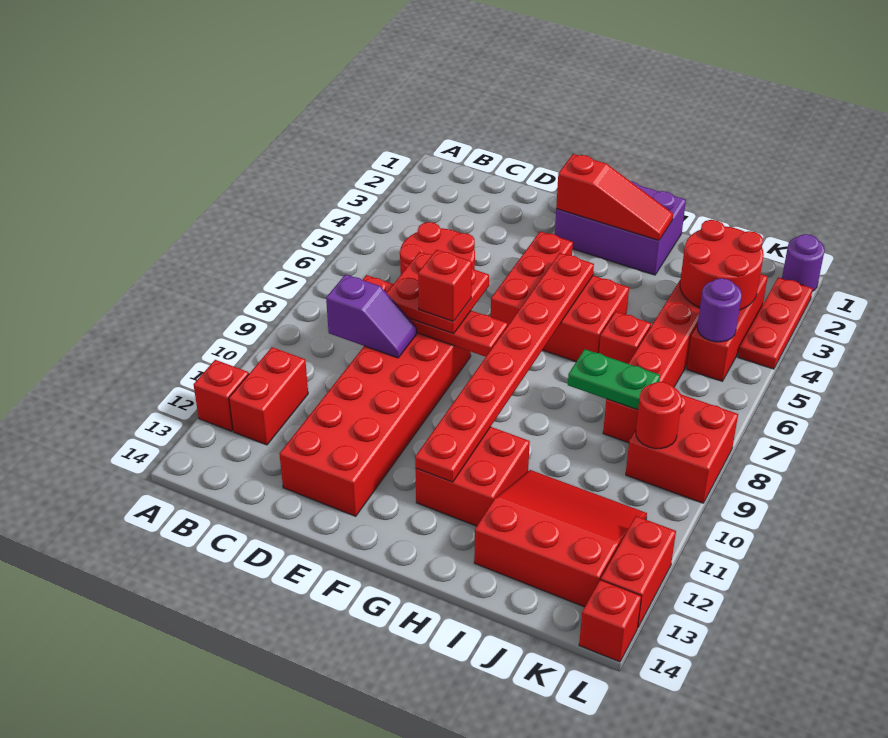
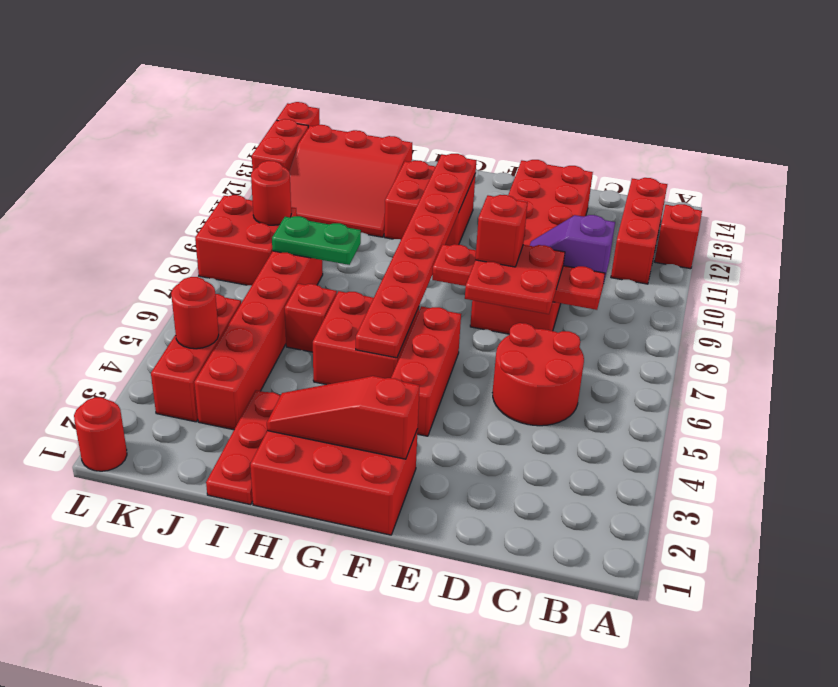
red 1x2 brick [229,347,308,445] -> red 1x3 brick [611,178,667,284]
purple 2x3 brick [555,181,686,275] -> red 2x3 brick [250,429,418,535]
red 2x2 round brick [680,220,764,310] -> red 1x1 round brick [171,277,219,349]
purple 1x1 round brick [697,278,742,342] -> none
purple 1x1 round brick [782,234,825,291] -> red 1x1 round brick [74,397,127,471]
red 1x3 plate [738,277,813,369] -> red 1x3 plate moved to [206,390,280,505]

